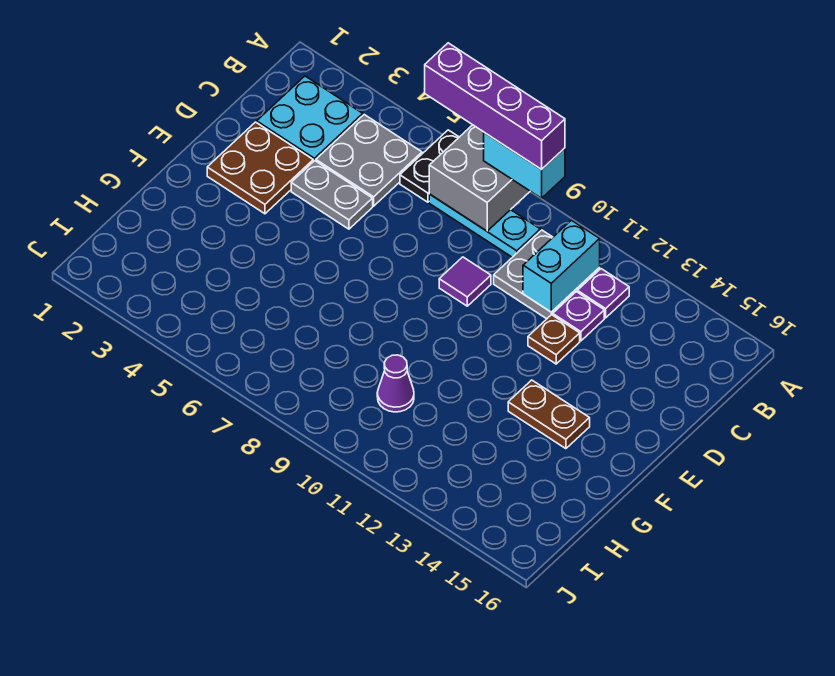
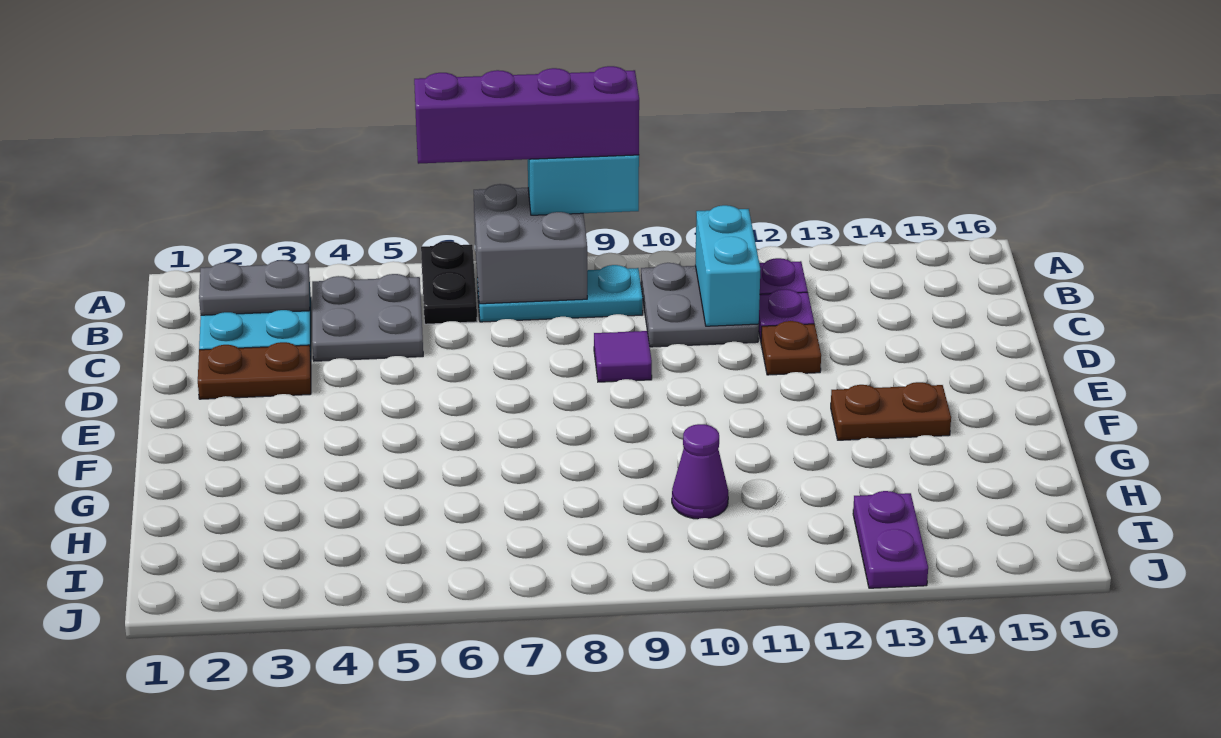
brown 2x2 plate [207,122,313,214] -> brown 1x2 plate [198,342,311,399]
grey 1x2 plate [291,161,373,229] -> grey 1x2 plate moved to [199,260,310,315]
none -> purple 1x2 plate [853,491,928,588]

